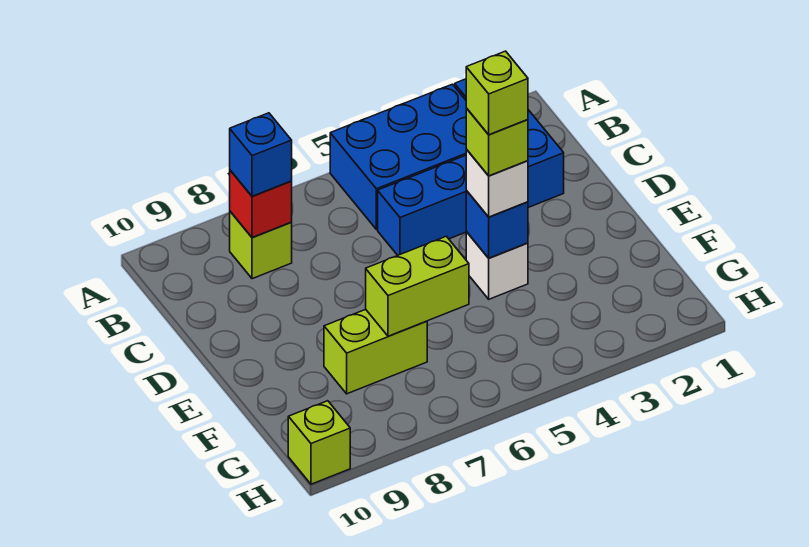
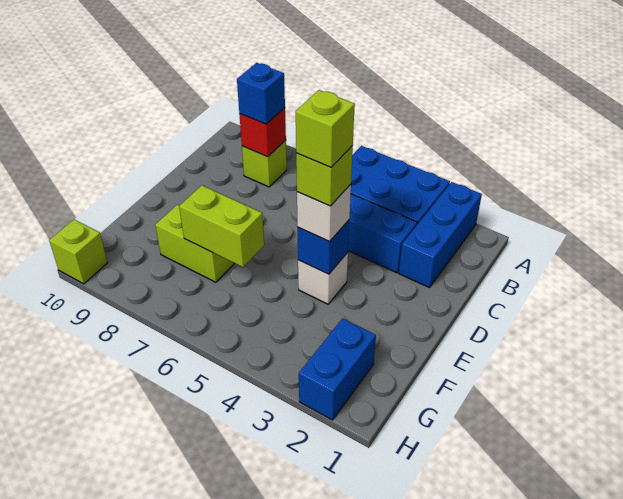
none -> blue 1x2 brick [299,318,376,420]

